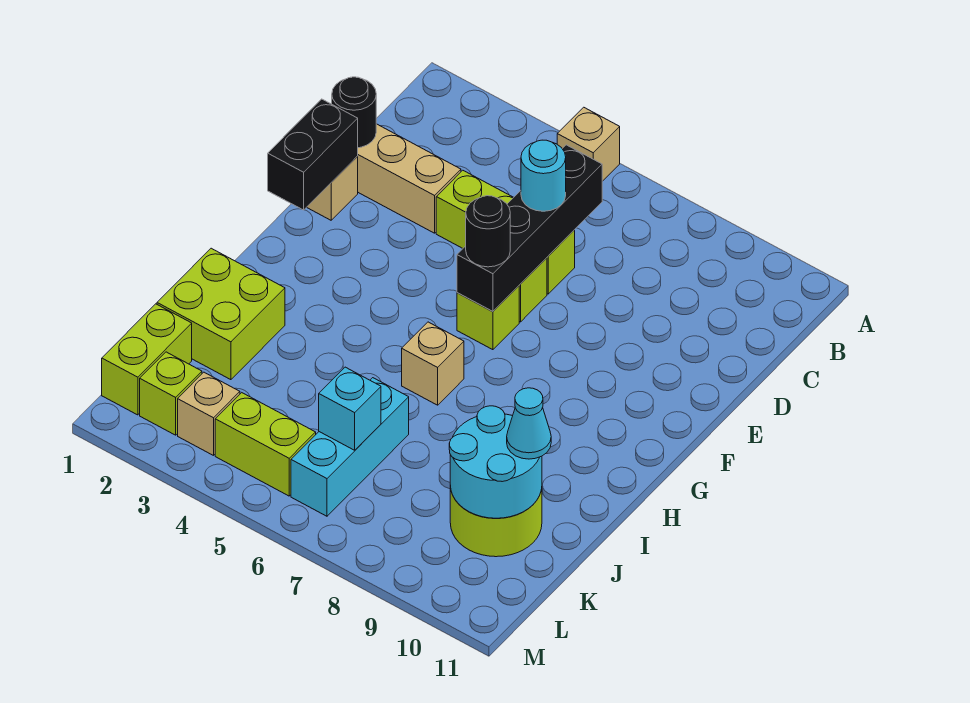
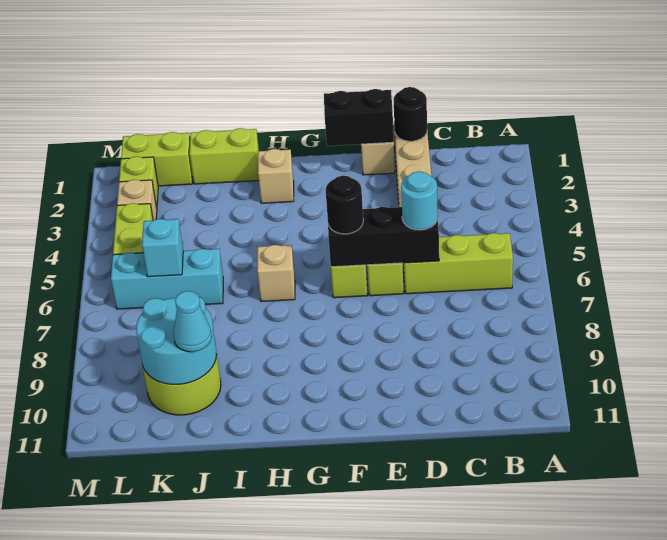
tan 1x1 brick [557,107,620,181] -> tan 1x1 brick moved to [258,149,294,203]
black 1x4 brick [457,145,602,312] -> black 1x3 brick [328,207,439,267]
lime 1x3 brick [436,170,575,294] -> lime 1x3 brick turned to [403,233,513,294]
lime 2x2 brick [157,248,285,380] -> lime 1x2 brick [190,128,259,184]

